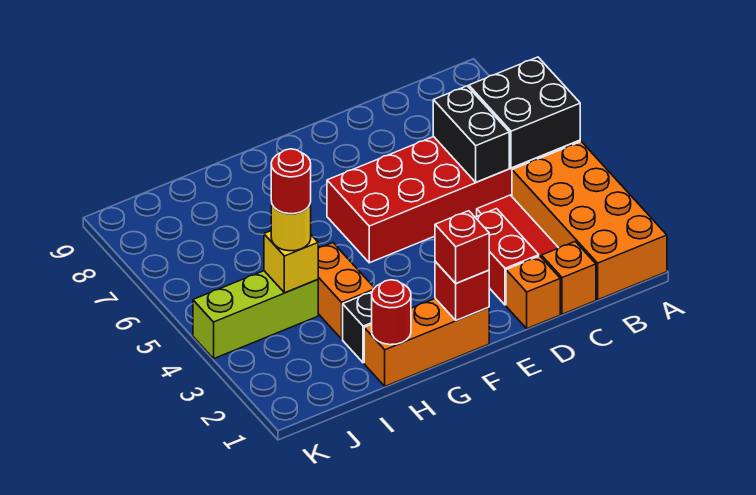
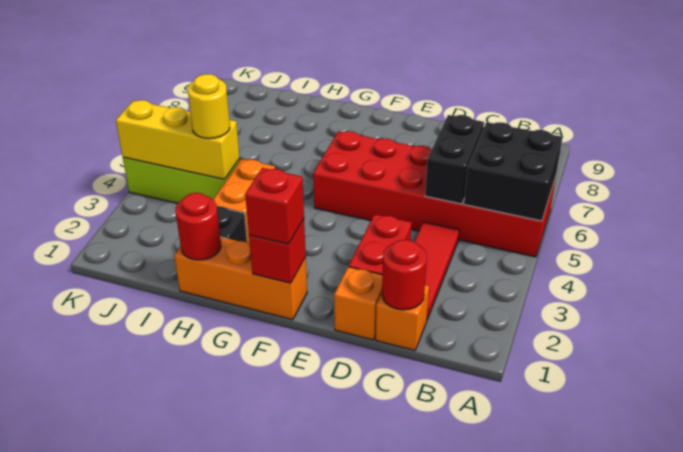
orange 2x4 brick [512,142,667,300] -> none
yellow 1x1 brick [264,231,318,293] -> yellow 1x3 brick [116,100,240,179]
red 1x1 round brick [271,149,311,214] -> red 1x1 round brick moved to [382,240,427,310]

